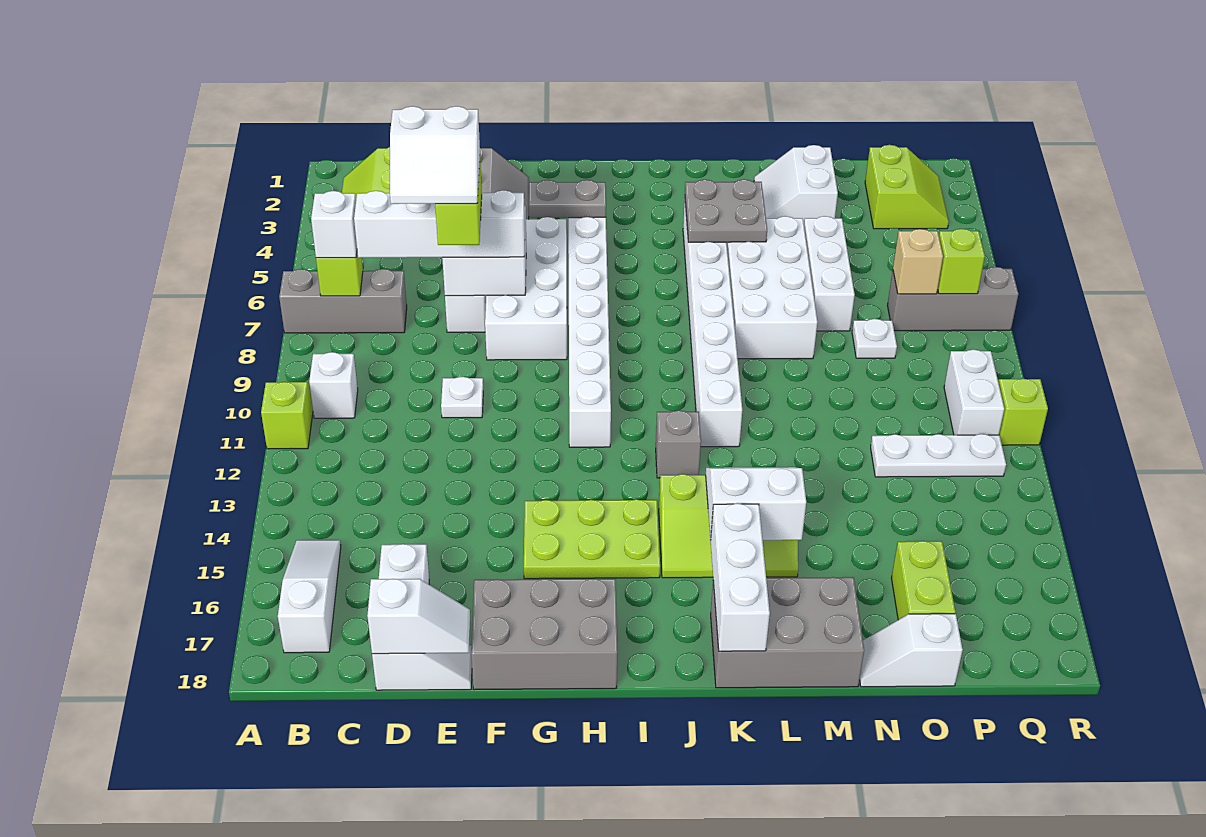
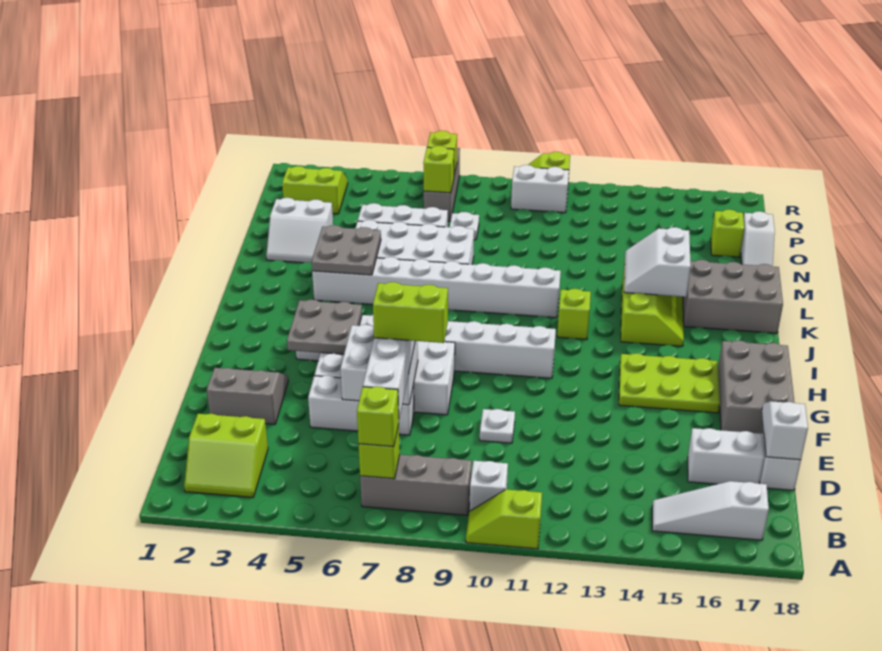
grey 1x3 brick [279,269,407,333] -> grey 1x3 brick turned to [360,455,472,515]
white 1x1 brick [311,191,357,258] -> lime 1x1 brick [357,387,399,447]
white 2x2 slope [390,106,480,204] -> none
grey 1x2 plate [529,180,606,218] -> grey 2x2 plate [287,300,362,354]
lime 2x3 plate [524,499,660,579] -> lime 2x3 plate turned to [619,353,720,413]
grey 1x1 brick [656,410,701,478] -> lime 1x1 brick [557,289,591,339]
white 1x3 brick [711,503,770,651] -> none
grey 2x3 brick [711,577,864,688] -> grey 2x3 brick turned to [683,260,783,333]
white 1x3 plate [871,434,1006,477] -> none
lime 1x2 brick [892,541,955,620] -> lime 1x1 brick [711,210,744,257]
tan 1x1 brick [893,229,943,294] -> lime 1x1 brick [423,146,454,193]

